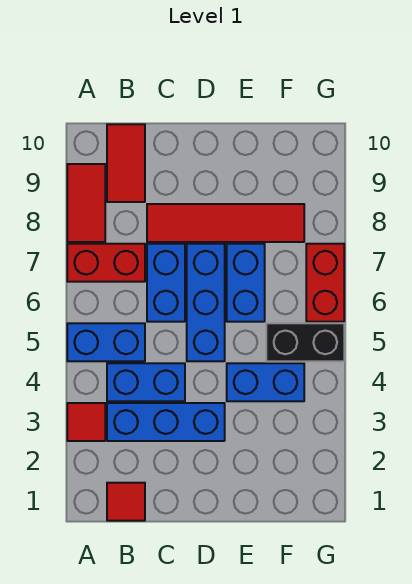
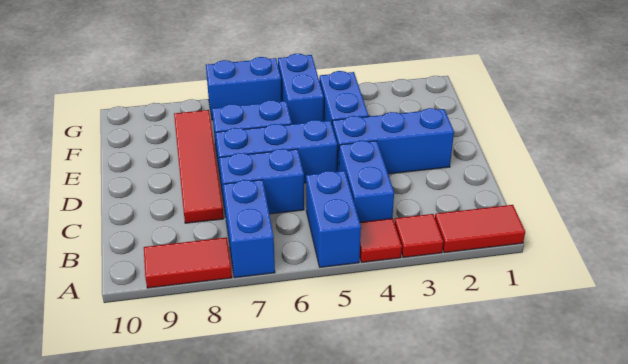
red 1x2 brick [67,244,145,282] -> blue 1x2 brick [223,180,275,278]
red 1x1 tile [107,483,145,521] -> red 1x1 tile moved to [360,218,402,262]
blue 1x3 brick [107,403,225,441] -> blue 1x3 brick turned to [332,108,454,174]
red 1x2 tile [107,124,145,202] -> red 1x2 tile moved to [435,205,525,253]
black 1x2 brick [266,323,344,361] -> blue 1x2 brick [278,54,324,124]
red 1x2 brick [306,244,344,322] -> blue 1x2 brick [206,57,282,120]

